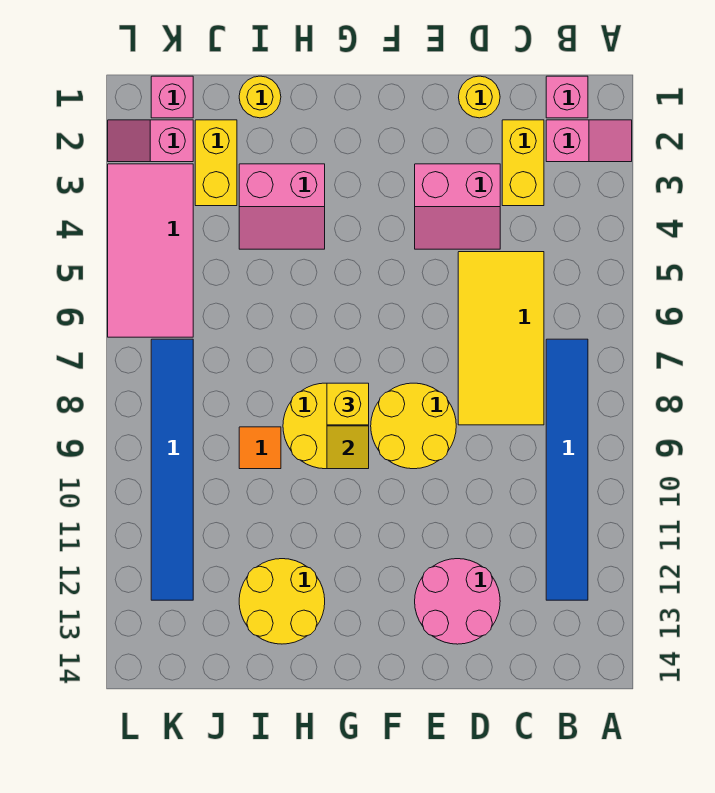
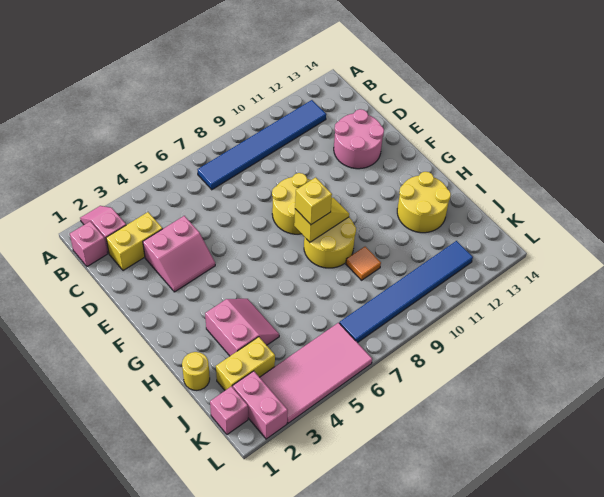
yellow 2x4 tile [458,252,544,425] -> none
yellow 1x1 round brick [459,76,500,118] -> none
pink 2x2 slope [415,164,500,249] -> pink 2x2 slope turned to [143,216,215,292]
pink 1x2 slope [108,120,193,162] -> pink 1x2 brick [233,371,288,439]

